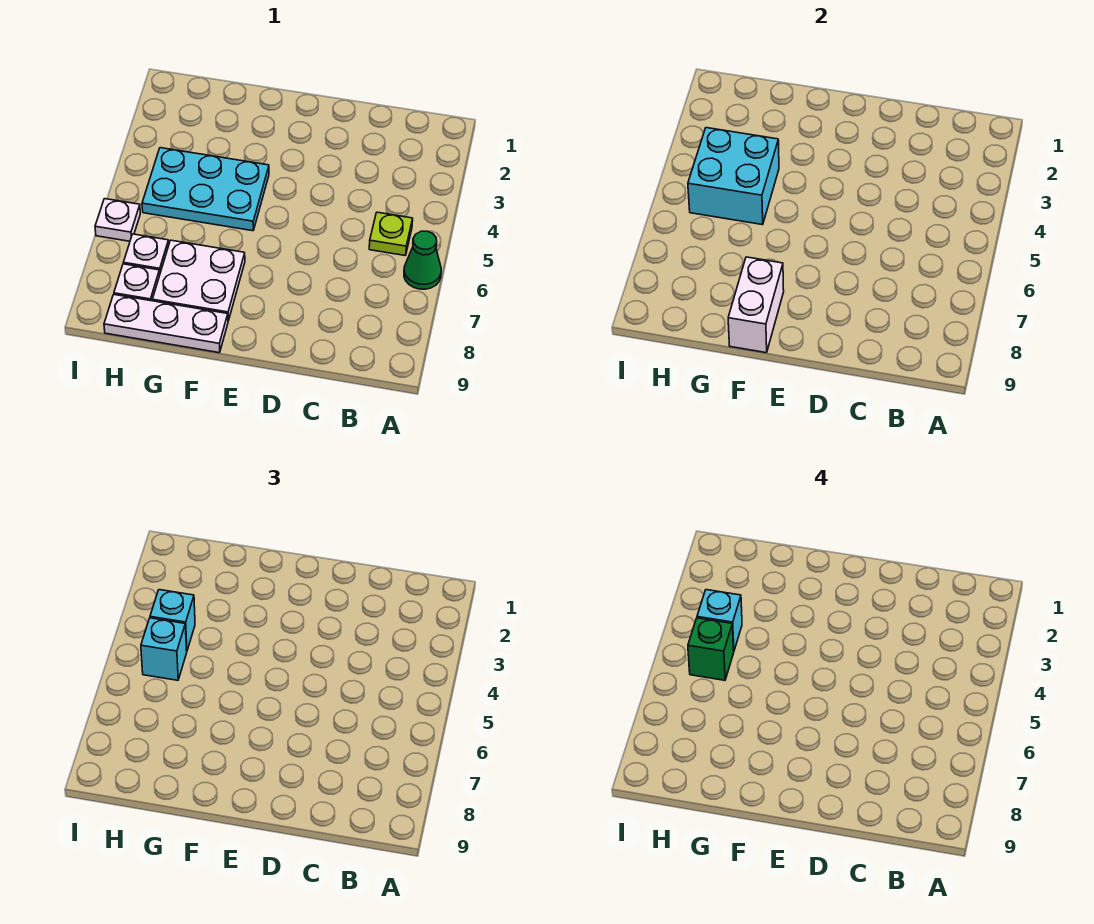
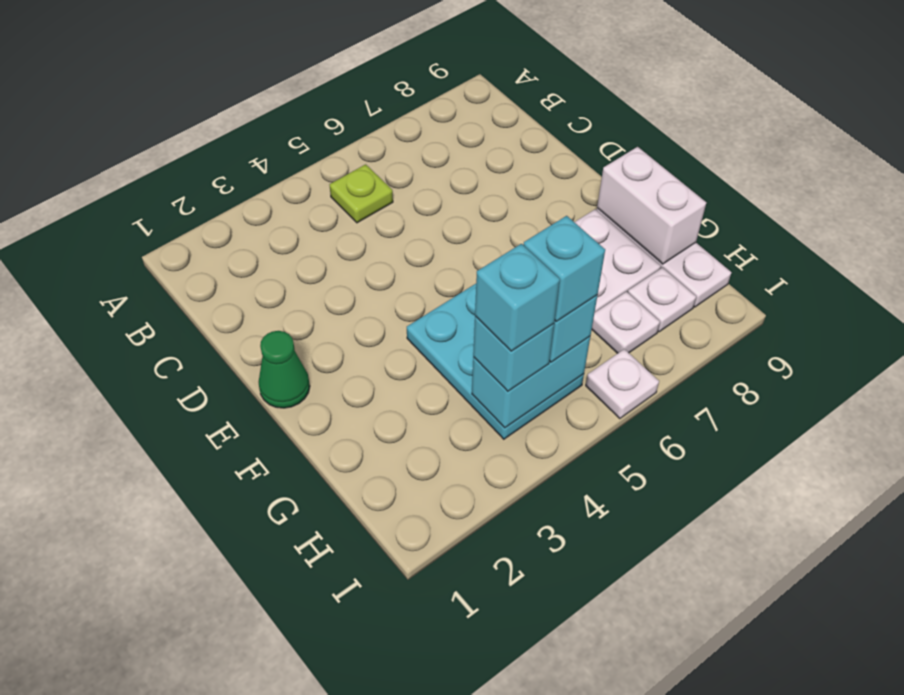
green 1x1 cone [404,231,441,289] -> green 1x1 cone moved to [259,331,310,408]
white 1x2 brick [728,257,784,353] -> white 1x2 brick turned to [597,147,706,264]
cyan 2x2 brick [688,128,779,225] -> cyan 1x2 brick [472,337,590,428]
green 1x1 brick [688,618,734,680] -> cyan 1x1 brick [523,216,605,322]

